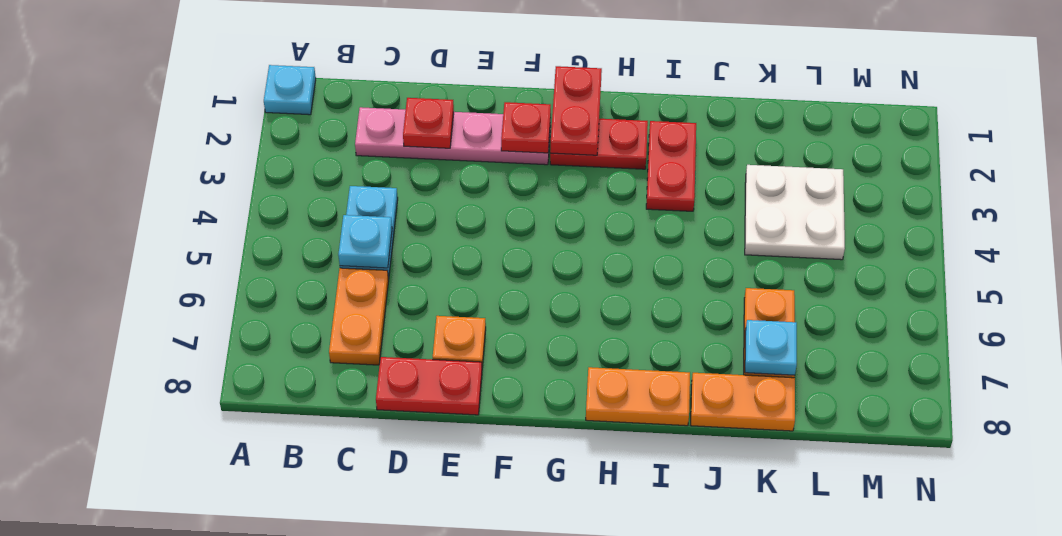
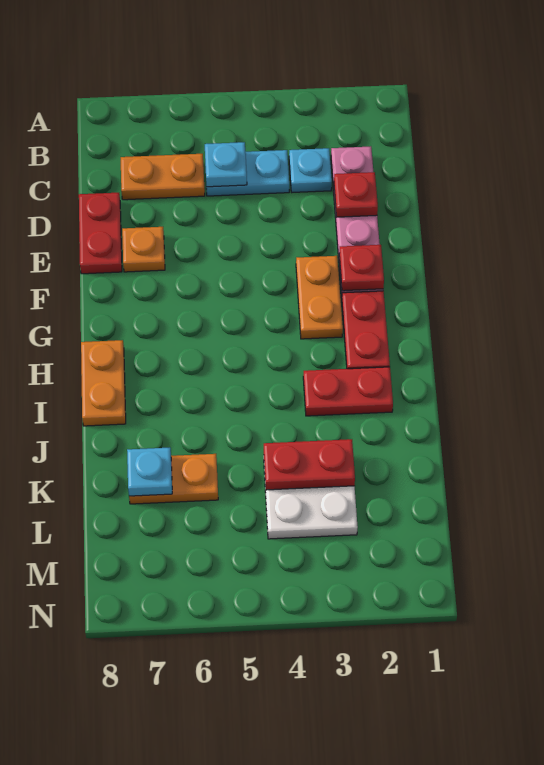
cyan 1x1 plate [264,65,316,115] -> cyan 1x1 plate moved to [289,148,332,192]
red 1x2 plate [550,66,602,155] -> red 1x2 plate moved to [264,439,355,490]
orange 1x2 plate [691,373,795,431] -> orange 1x2 plate moved to [296,256,343,339]

